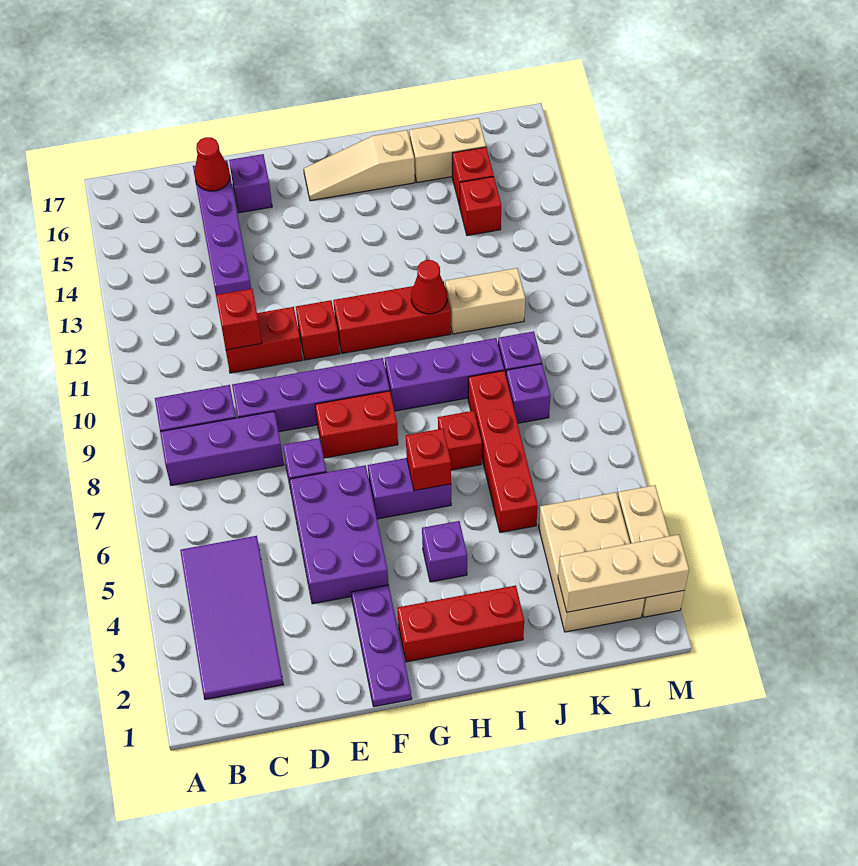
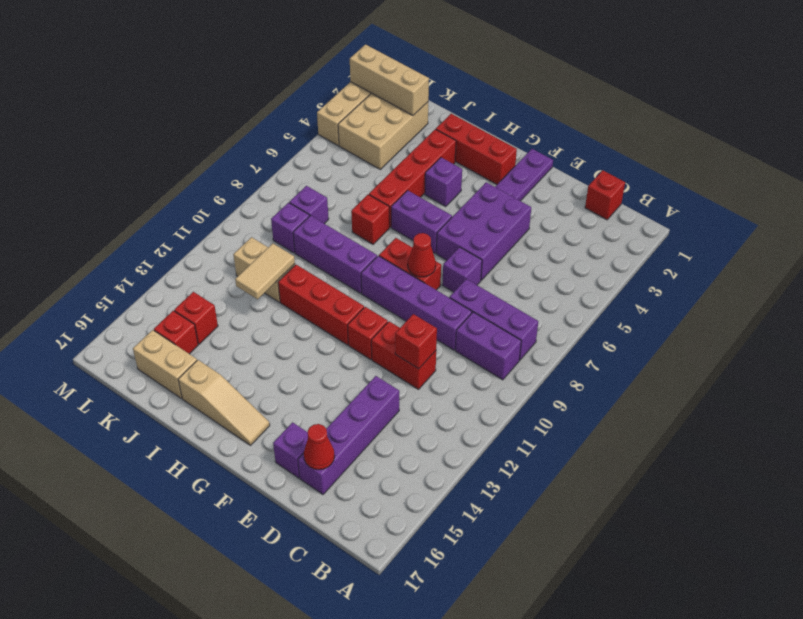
purple 2x4 tile [180,536,284,700] -> none
red 1x1 brick [406,429,451,491] -> red 1x1 brick moved to [585,170,625,220]
red 1x1 cone [411,260,447,314] -> red 1x1 cone moved to [408,233,436,277]
red 1x4 brick [468,371,538,532] -> red 1x4 brick moved to [369,129,456,227]
none -> tan 1x2 tile [235,243,295,299]

